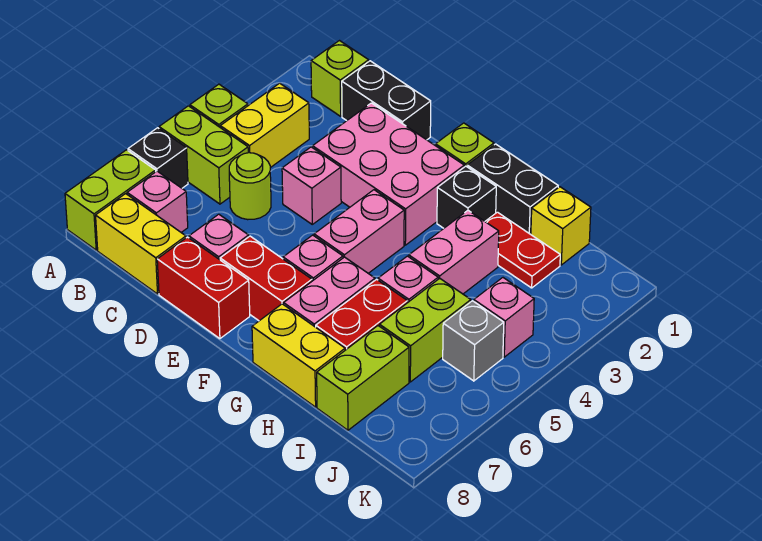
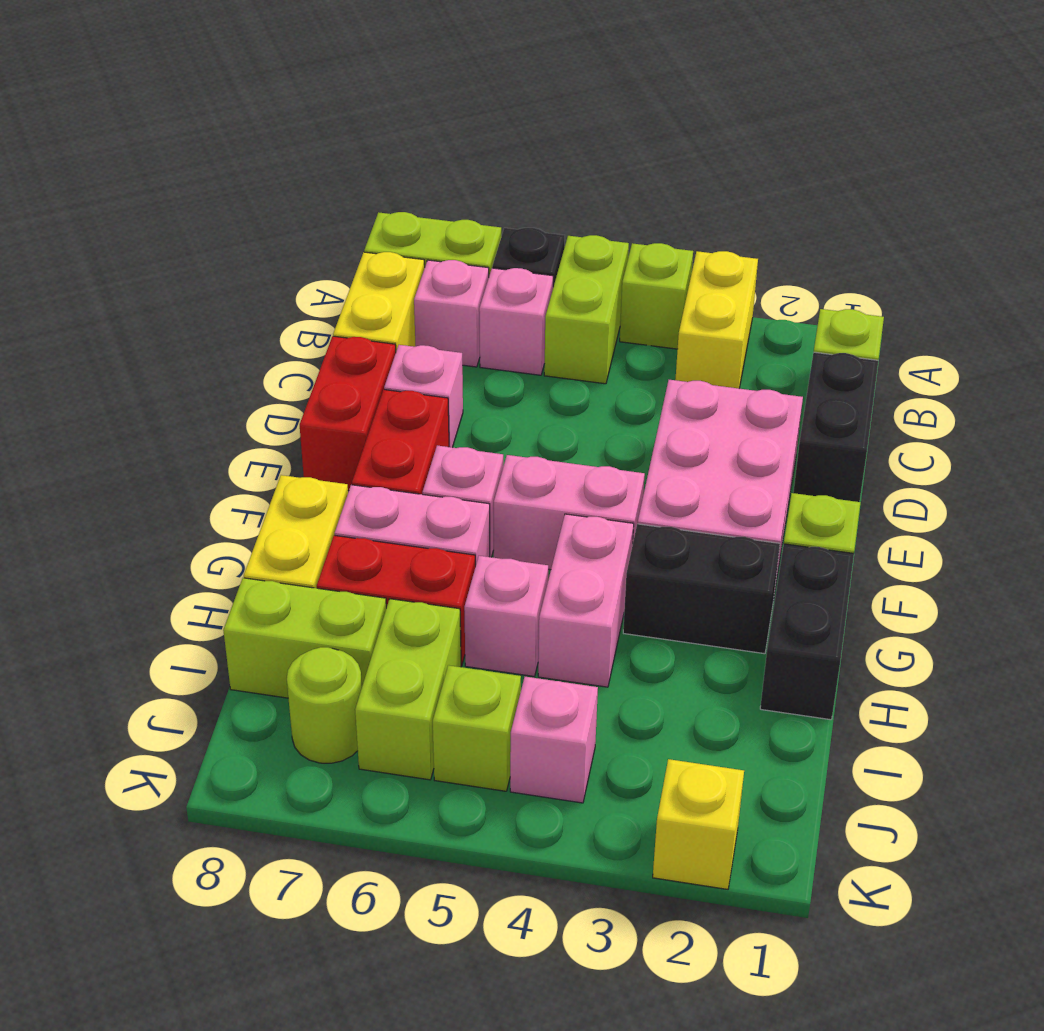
yellow 1x2 brick [220,83,309,168] -> yellow 1x2 brick turned to [675,251,758,388]
lime 1x1 round brick [229,153,271,220] -> lime 1x1 round brick moved to [287,647,362,763]
pink 1x1 brick [282,147,341,224] -> pink 1x1 brick moved to [479,268,553,375]
black 1x1 brick [437,166,496,228] -> black 1x2 brick [623,524,780,654]
red 1x2 plate [485,212,560,288] -> none
pink 1x2 brick [409,210,499,294] -> pink 1x2 brick turned to [538,514,634,687]
yellow 1x1 brick [531,187,591,265] -> yellow 1x1 brick moved to [653,759,744,889]
lime 1x2 brick [380,278,471,382] -> lime 1x2 brick turned to [355,599,461,780]
grey 1x1 brick [443,301,504,381] -> lime 1x1 brick [433,665,521,791]

